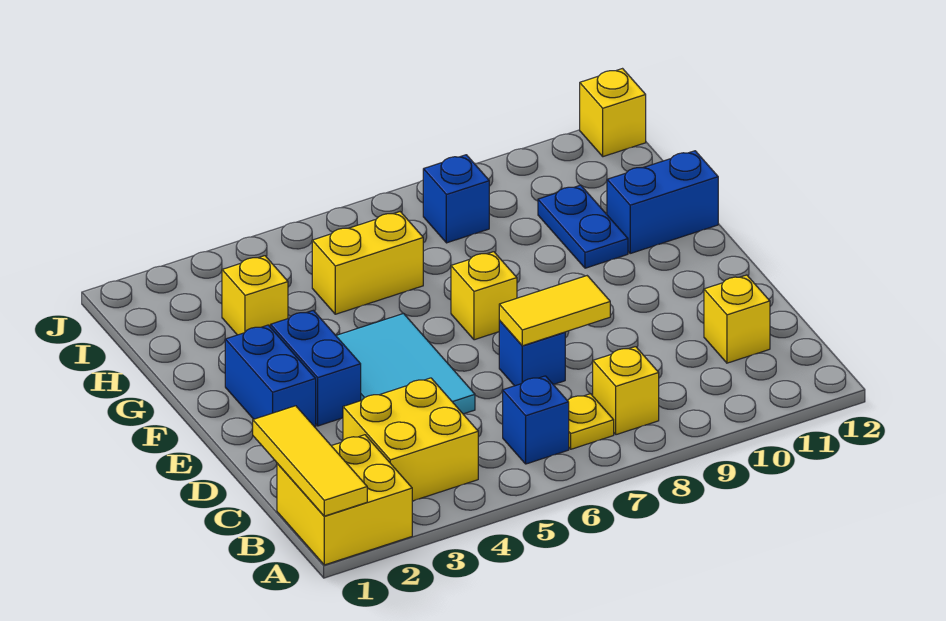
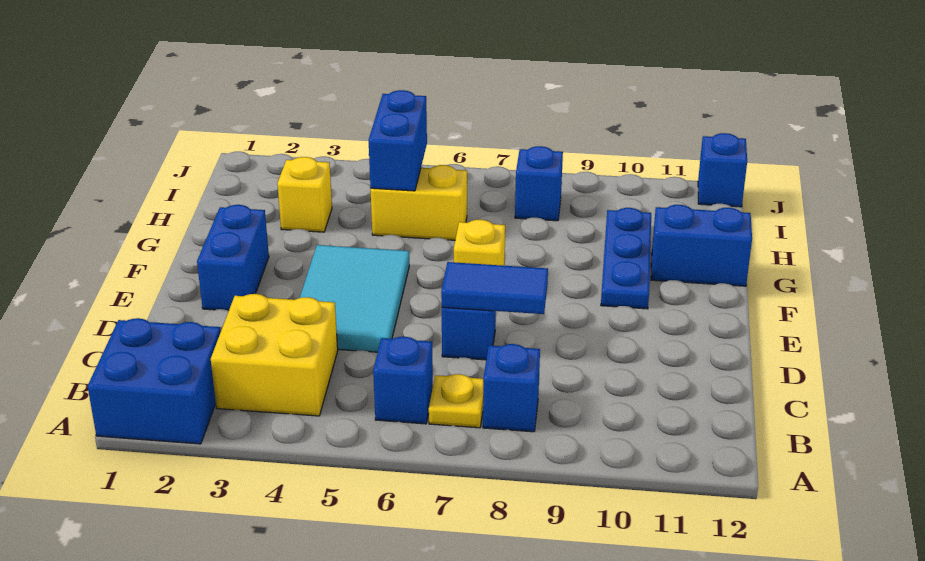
yellow 2x2 brick [277,435,412,565] -> blue 2x2 brick [88,318,221,444]
yellow 1x3 tile [253,406,367,516] -> none
yellow 1x1 brick [593,347,659,435] -> blue 1x1 brick [483,344,540,432]
yellow 1x1 brick [704,275,770,363] -> none
yellow 1x2 tile [499,276,610,346] -> blue 1x2 tile [441,262,548,314]
blue 1x2 brick [270,310,361,426] -> blue 1x2 brick moved to [369,90,427,191]
blue 1x2 plate [538,185,628,268] -> blue 1x3 plate [601,208,651,309]
yellow 1x1 brick [580,69,646,157] -> blue 1x1 brick [698,133,747,207]

